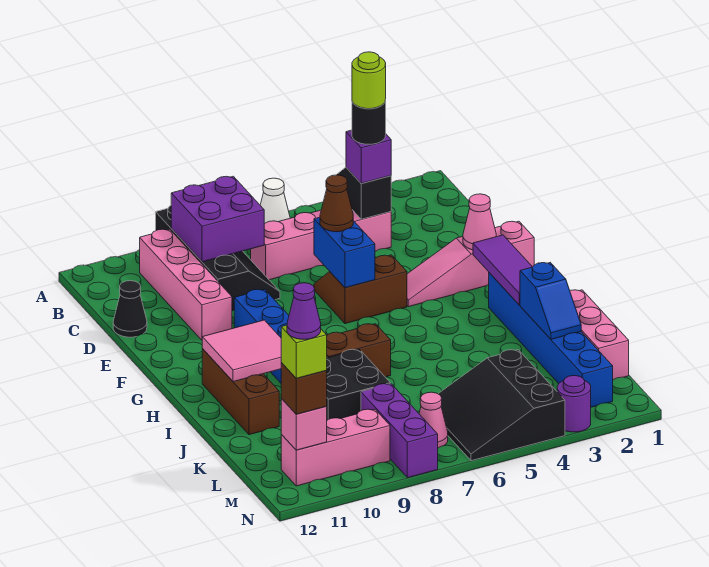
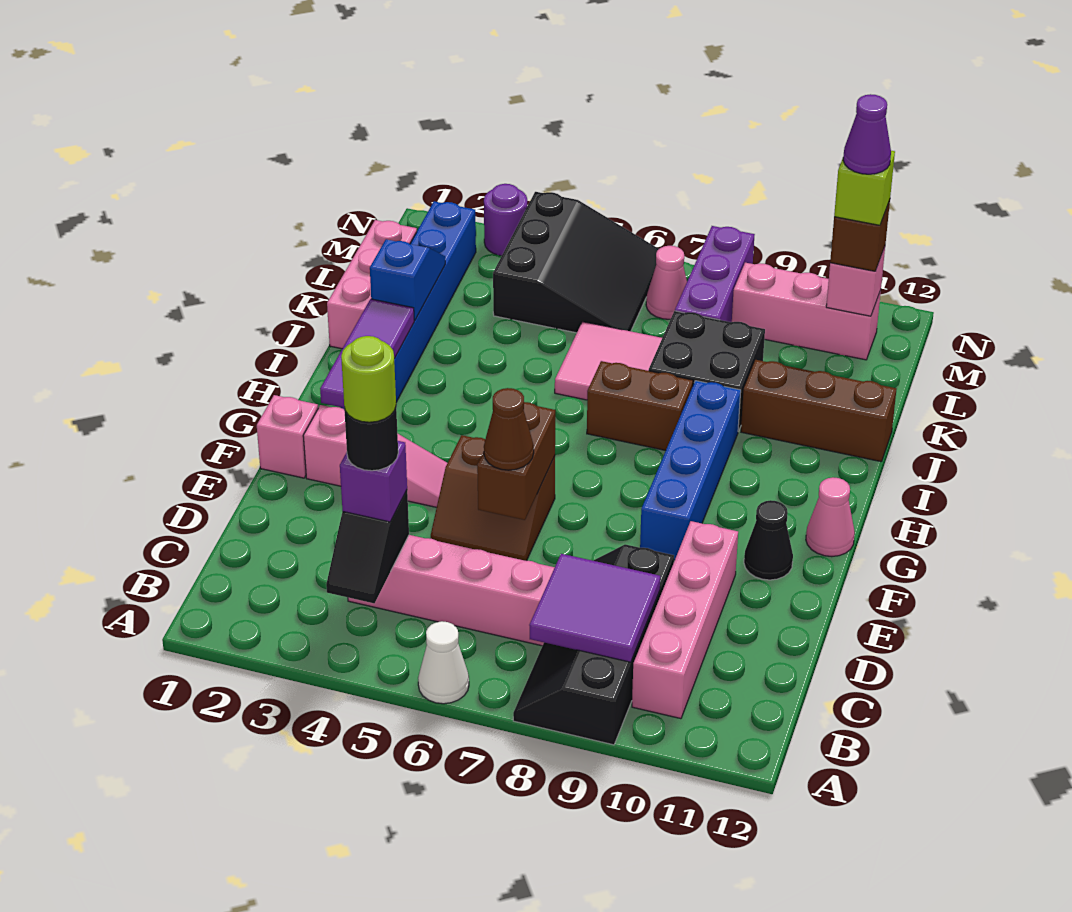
purple 2x2 brick [171,176,264,262] -> purple 2x2 tile [529,554,660,662]
black 1x1 cone [113,281,147,337] -> black 1x1 cone moved to [744,500,793,580]
blue 1x2 brick [314,217,375,288] -> brown 1x2 brick [477,402,555,520]
pink 1x1 cone [463,194,496,250] -> pink 1x1 cone moved to [806,477,855,557]
pink 2x2 tile [202,320,281,382] -> pink 2x2 tile moved to [555,322,662,400]
brown 1x3 brick [202,349,279,435] -> brown 1x3 brick turned to [741,360,896,462]

